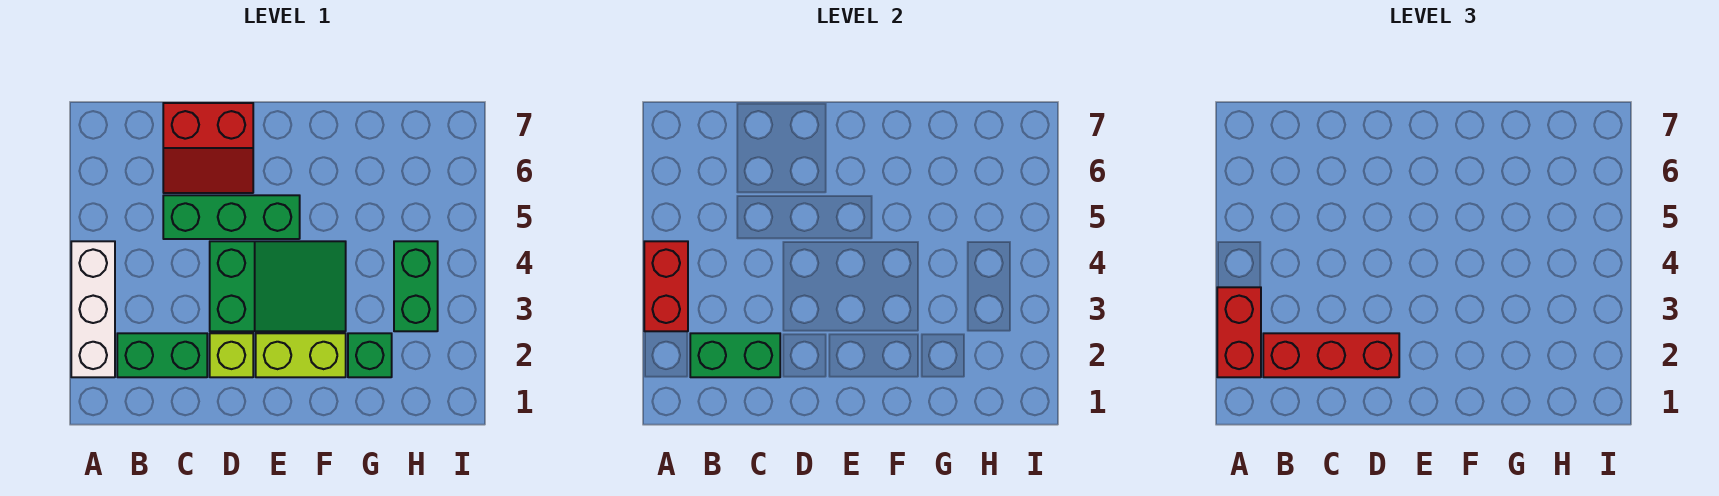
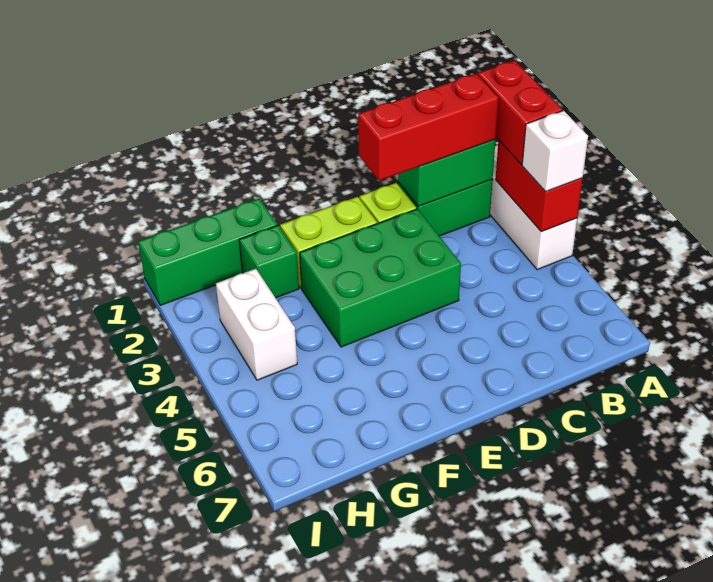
none -> white 1x1 brick [522,111,588,192]
green 1x3 brick [163,195,300,239] -> green 1x3 brick moved to [138,199,277,305]
red 2x2 slope [163,103,253,193] -> none
green 2x3 slope [210,241,346,331] -> green 2x3 brick [300,209,461,347]
green 1x2 brick [394,241,438,331] -> white 1x2 brick [216,269,297,380]

